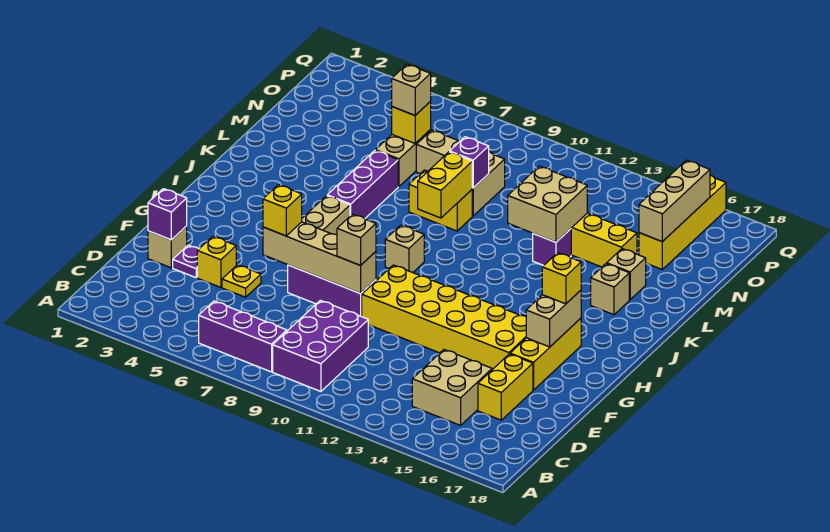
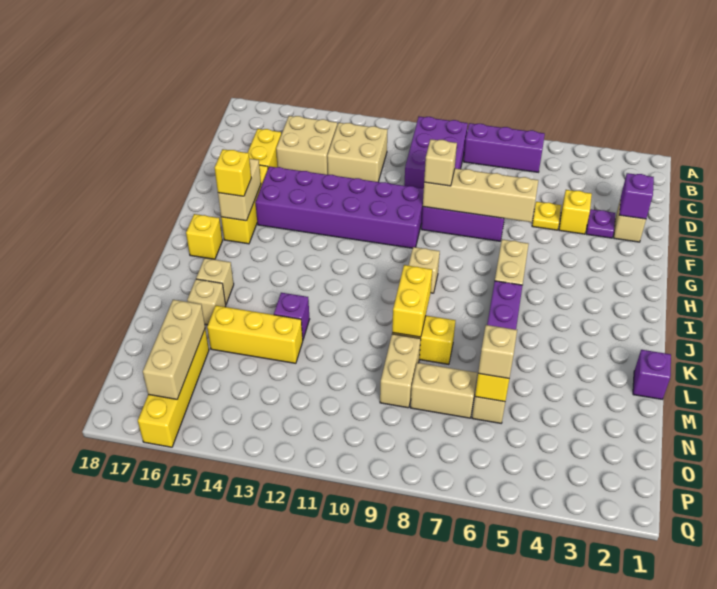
yellow 1x1 brick [263,185,302,236] -> yellow 1x1 brick moved to [186,214,223,259]
yellow 2x6 brick [362,265,526,370] -> purple 2x6 brick [255,166,424,248]
tan 2x2 brick [508,166,587,242] -> tan 2x2 brick moved to [327,123,388,182]
purple 1x1 brick [450,137,489,188] -> purple 1x1 brick moved to [633,350,671,399]

